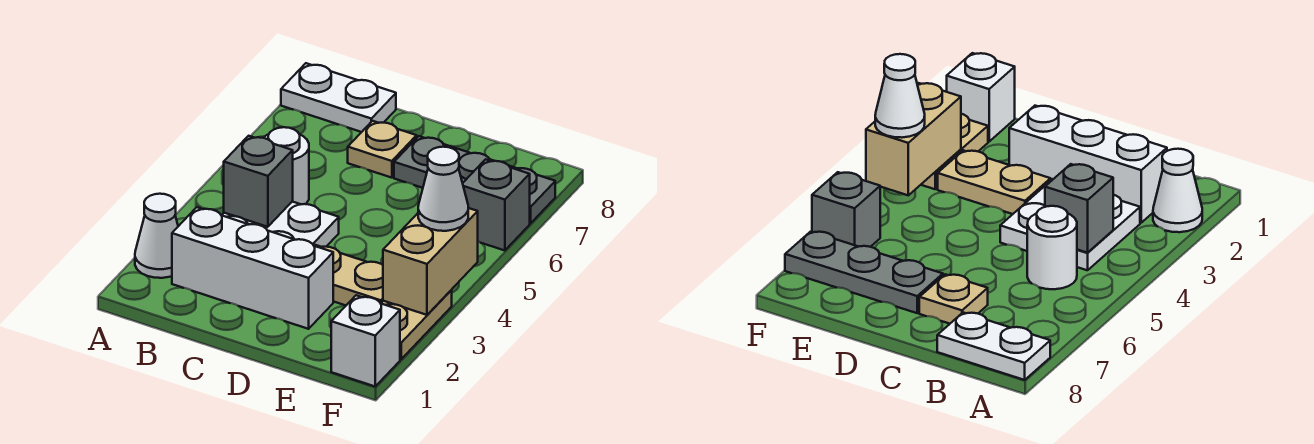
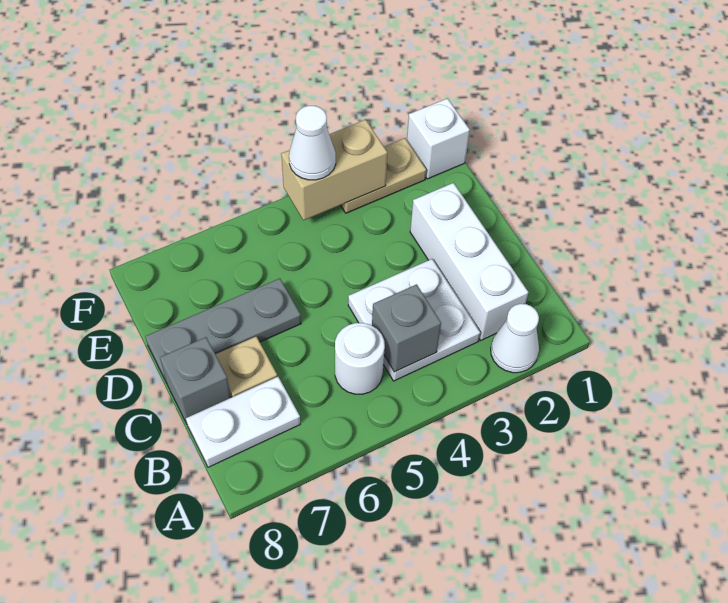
white 1x2 plate [281,63,396,132] -> white 1x2 plate turned to [186,377,300,467]
tan 1x2 plate [314,245,383,305] -> none
grey 1x3 plate [394,136,555,223] -> grey 1x3 plate turned to [145,278,301,383]
grey 1x1 brick [463,159,530,251] -> grey 1x1 brick moved to [160,337,231,424]

